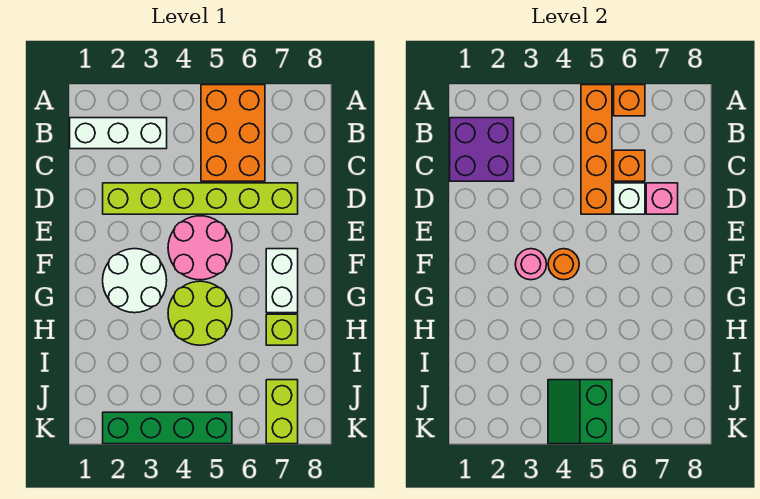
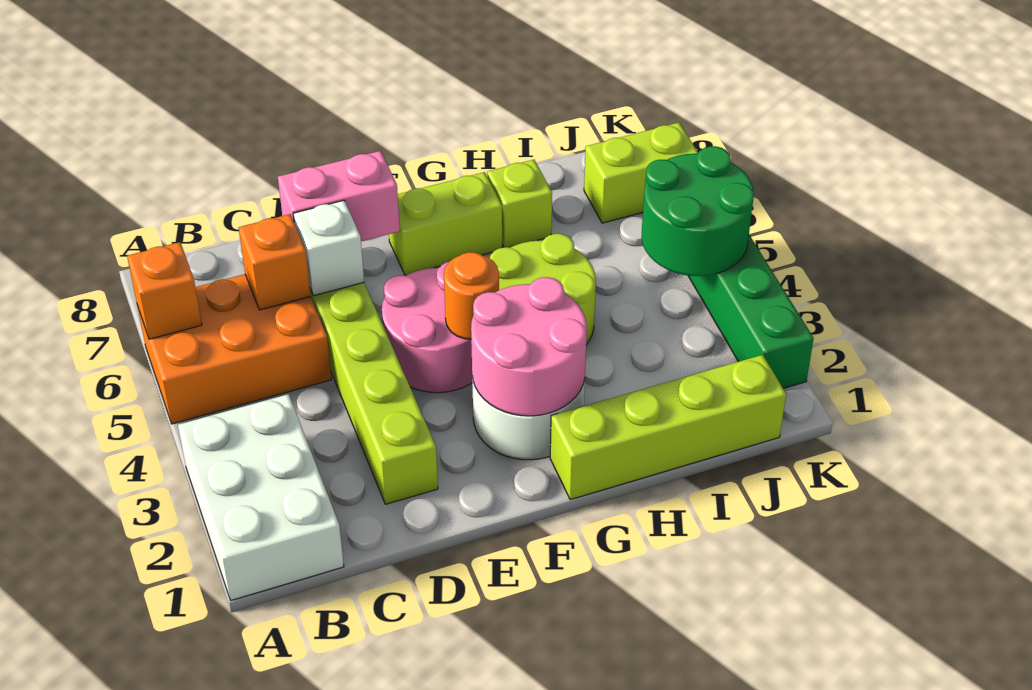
orange 1x4 brick [581,85,612,214] -> none
white 1x3 brick [70,118,167,149] -> white 2x3 brick [178,394,344,600]
purple 2x2 brick [450,118,514,181] -> none
pink 1x1 brick [646,183,678,214] -> pink 1x2 brick [278,151,400,241]
pink 1x1 round brick [515,249,547,280] -> pink 2x2 round brick [471,277,587,416]
white 1x2 brick [266,249,298,313] -> lime 1x2 brick [389,172,502,276]
none -> lime 1x4 brick [550,355,786,500]
green 2x2 slope [548,380,612,444] -> green 2x2 round brick [642,146,754,276]

